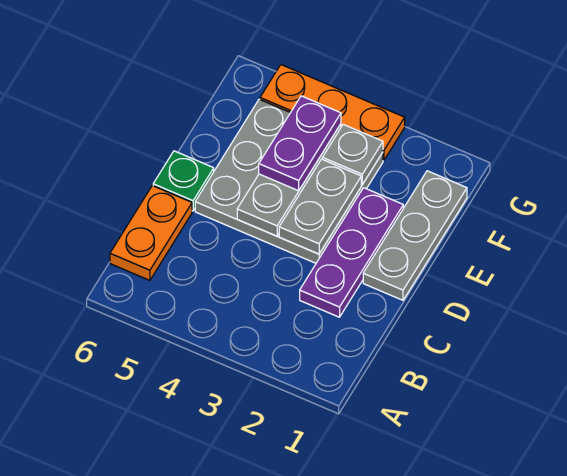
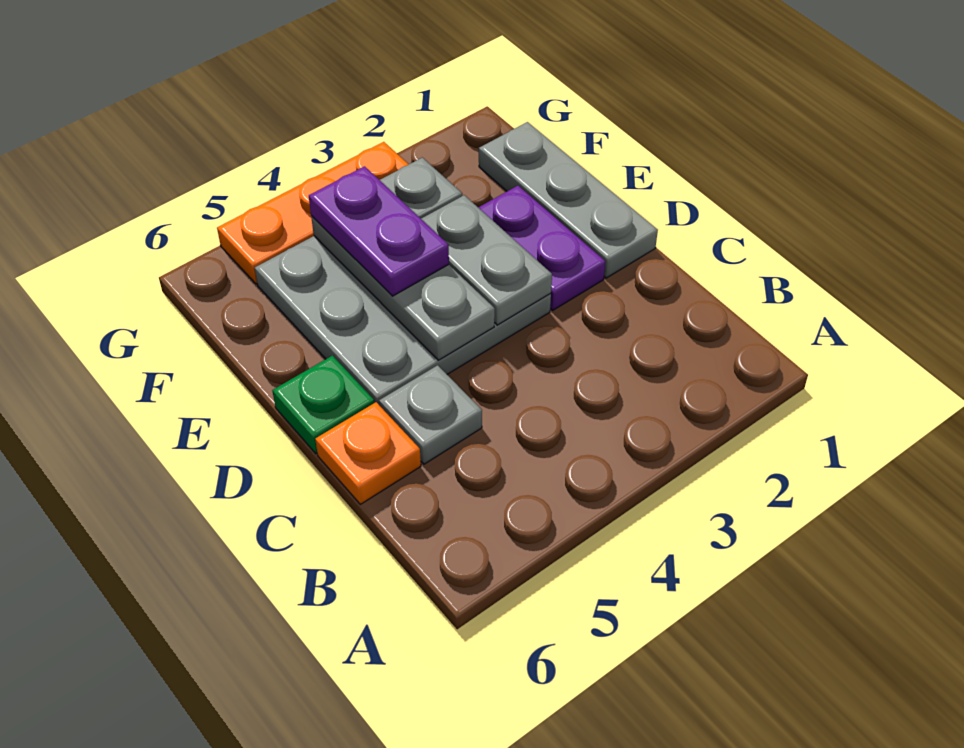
orange 1x2 plate [110,186,192,280] -> orange 1x1 plate [315,402,421,504]
purple 1x3 plate [300,188,403,317] -> purple 1x2 plate [478,186,605,310]
none -> grey 1x1 plate [379,365,482,464]

